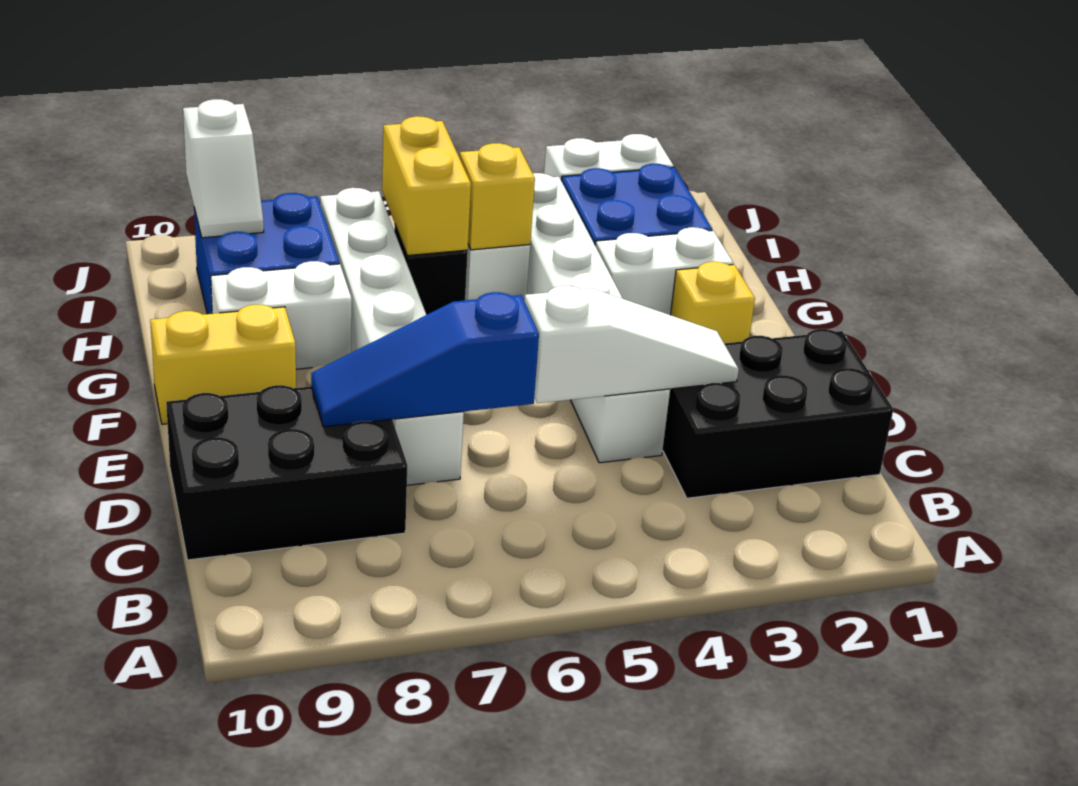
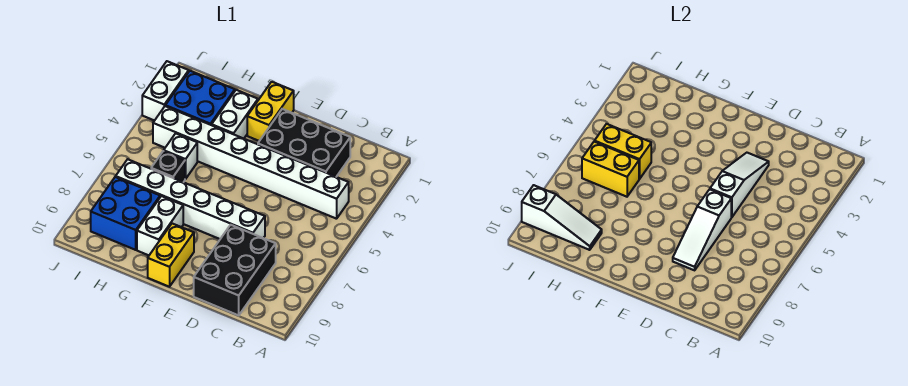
black 2x3 brick [663,329,893,498] -> black 2x3 brick turned to [258,109,350,177]
white 1x6 brick [527,173,670,463] -> white 1x8 brick [153,106,349,219]
blue 1x3 slope [311,292,539,427] -> white 1x3 slope [673,189,731,270]
yellow 1x1 brick [671,262,755,343] -> yellow 1x2 brick [247,82,294,141]
yellow 1x1 brick [460,143,535,250] -> yellow 1x2 brick [595,124,651,179]
white 1x2 slope [183,99,264,238] -> white 1x3 slope [522,185,602,250]

